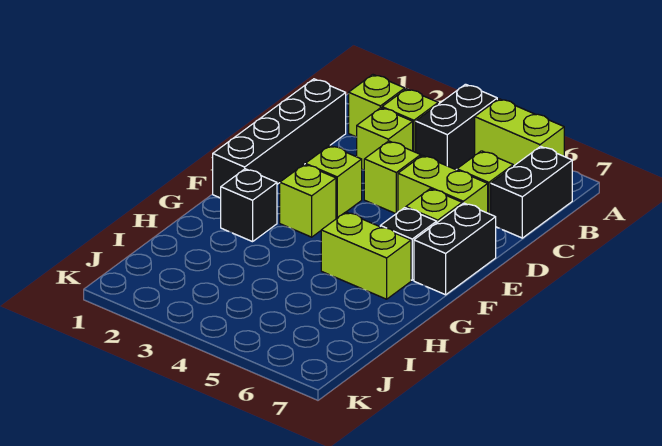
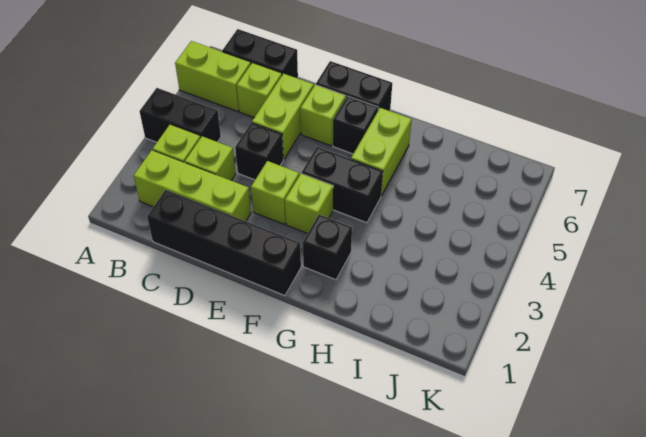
lime 1x2 brick [475,99,564,166] -> lime 1x2 brick turned to [175,41,251,112]
lime 1x1 brick [349,75,405,137] -> lime 1x3 brick [134,150,251,221]
lime 1x1 brick [364,141,421,214] -> black 1x1 brick [235,123,283,180]
none -> black 1x2 brick [302,147,383,223]

